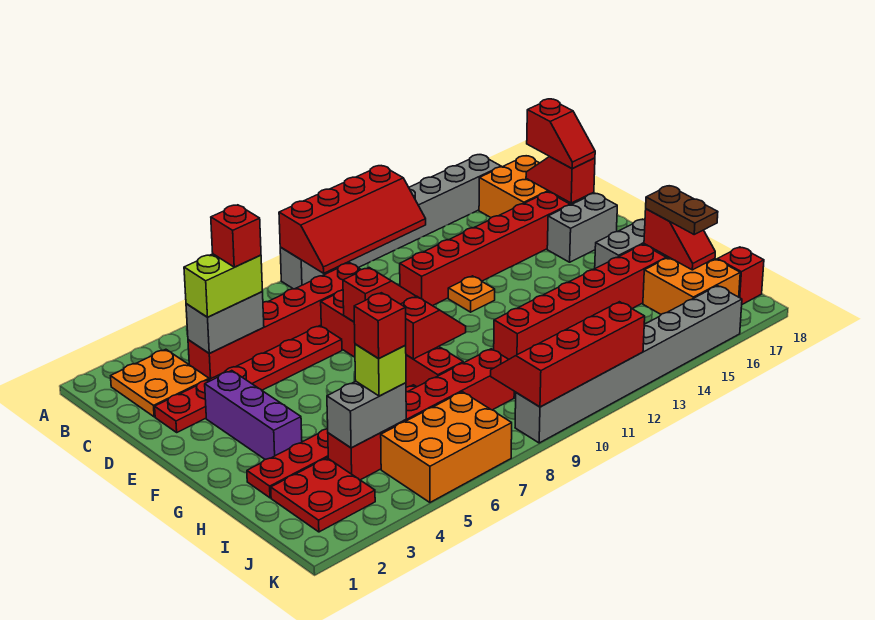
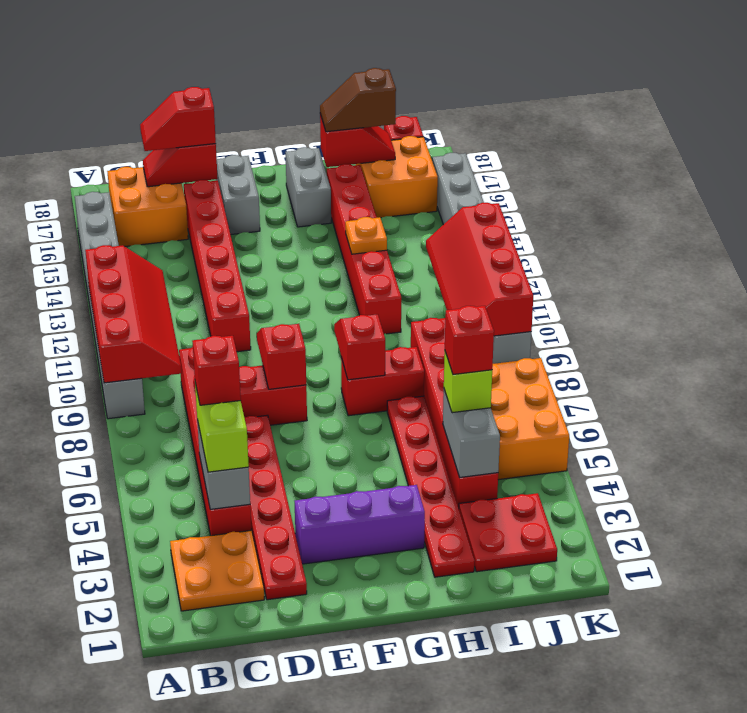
red 1x2 slope [527,99,595,168] -> red 1x2 slope turned to [140,87,216,151]
orange 1x1 plate [448,276,495,312] -> orange 1x1 plate moved to [345,217,387,254]
brown 1x2 plate [646,186,718,234] -> brown 1x2 slope [320,68,396,132]

